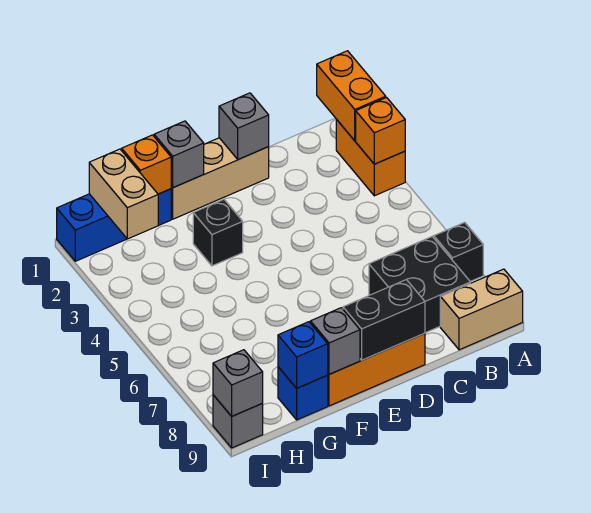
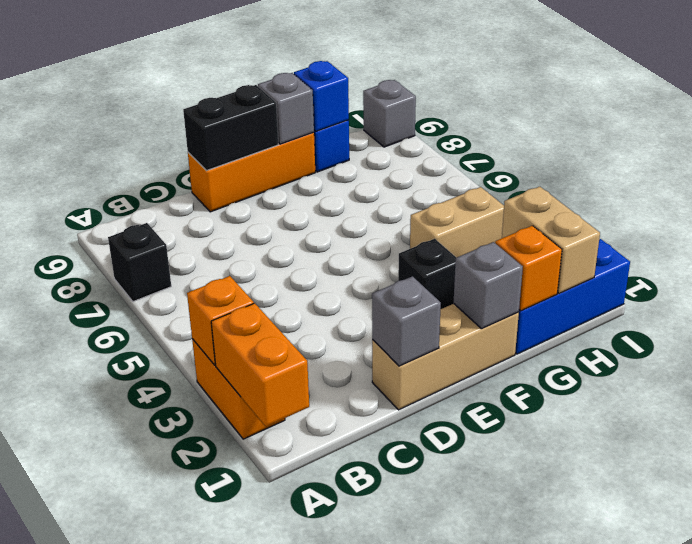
tan 1x2 brick [440,269,523,350] -> tan 1x2 brick moved to [410,187,504,258]
black 2x2 brick [369,237,470,333] -> none
grey 1x1 brick [213,350,263,416] -> none

